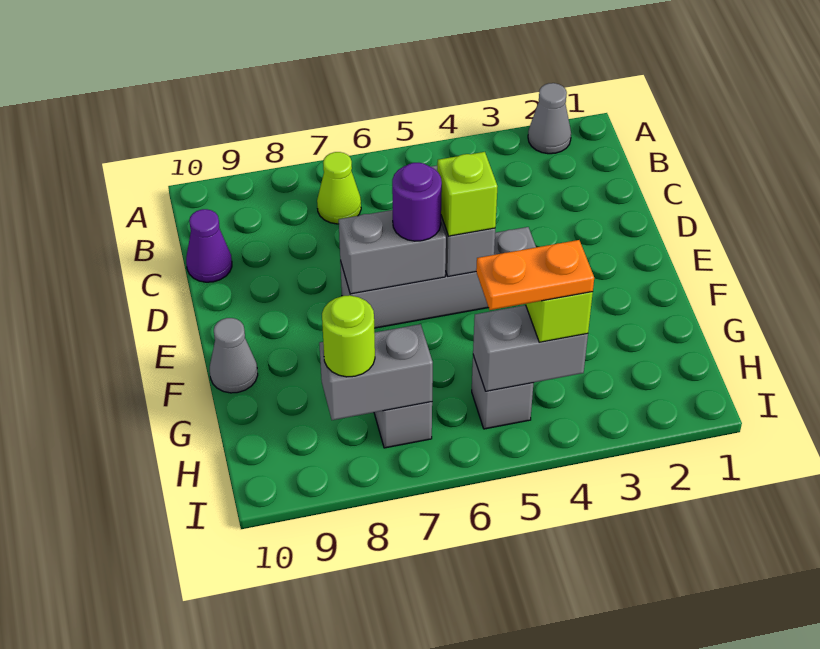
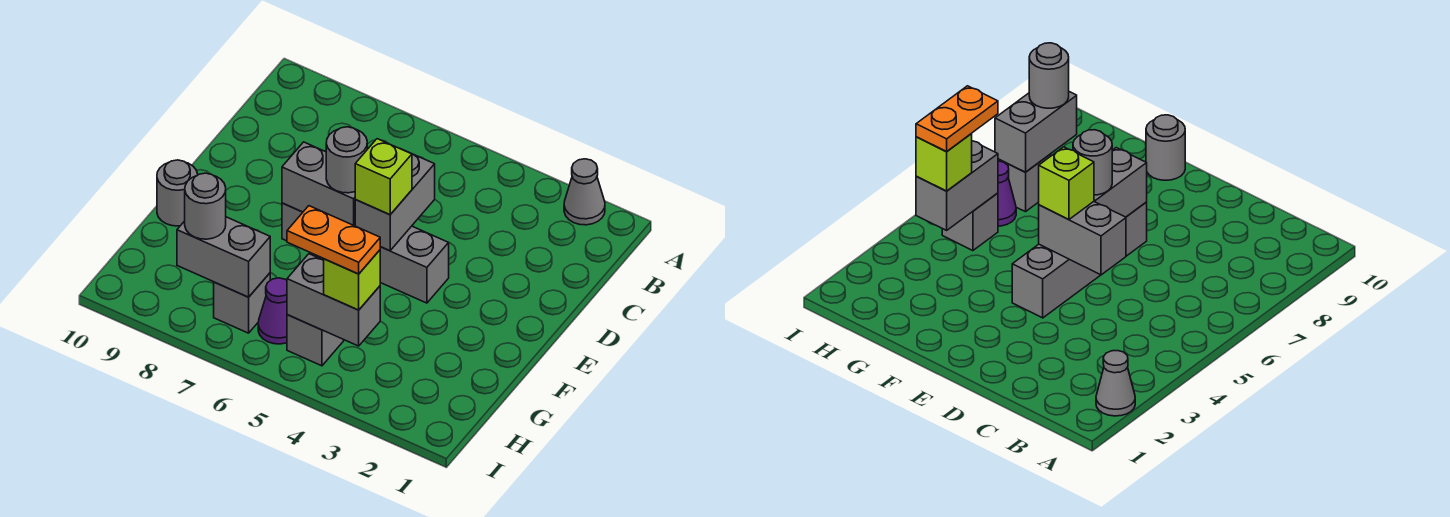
lime 1x1 cone [317,152,361,224] -> none
purple 1x1 cone [186,209,232,282] -> purple 1x1 cone moved to [258,278,287,344]
purple 1x1 round brick [392,163,442,241] -> grey 1x1 round brick [326,127,367,193]
grey 1x1 cone [210,318,258,393] -> grey 1x1 round brick [157,160,198,226]
lime 1x1 round brick [322,295,375,377] -> grey 1x1 round brick [185,173,226,239]

